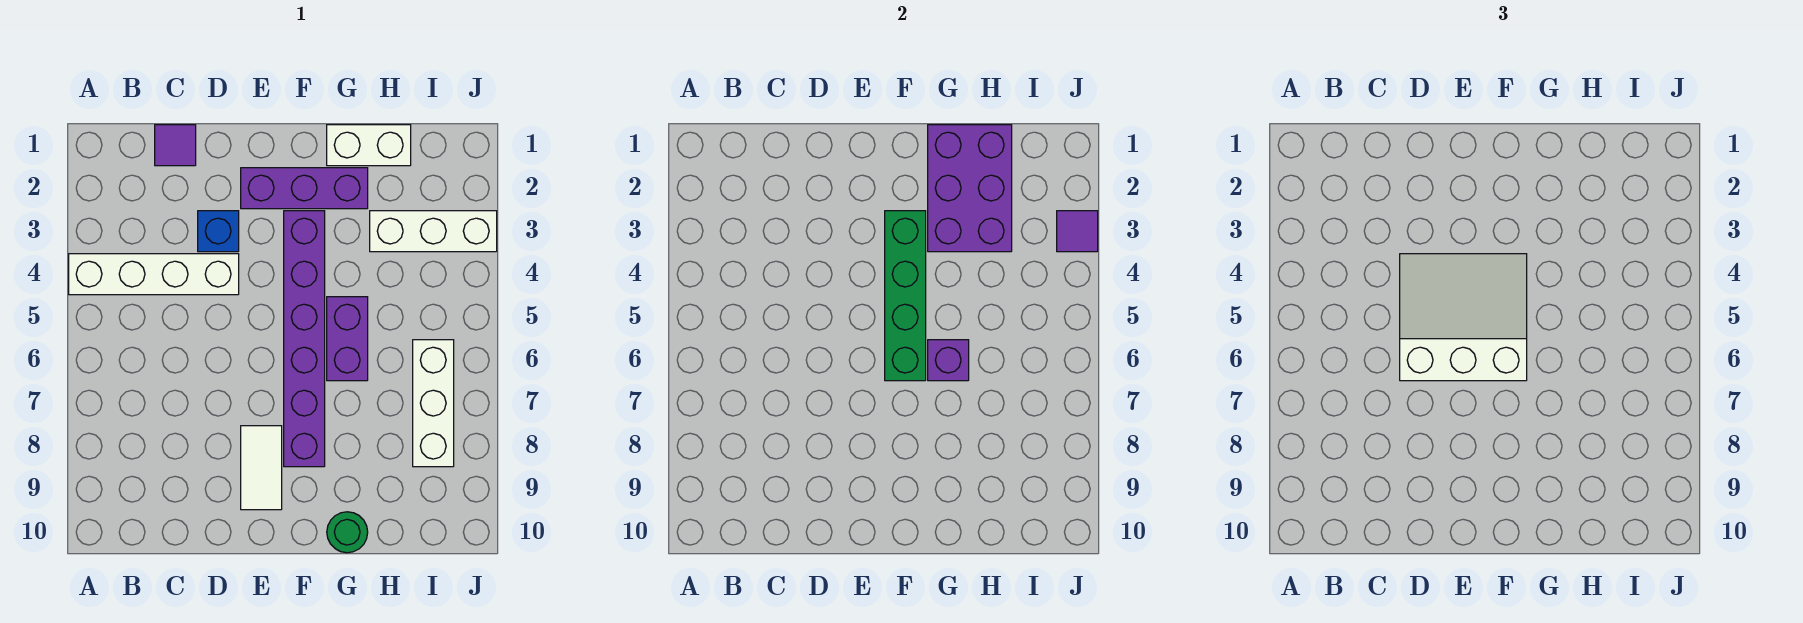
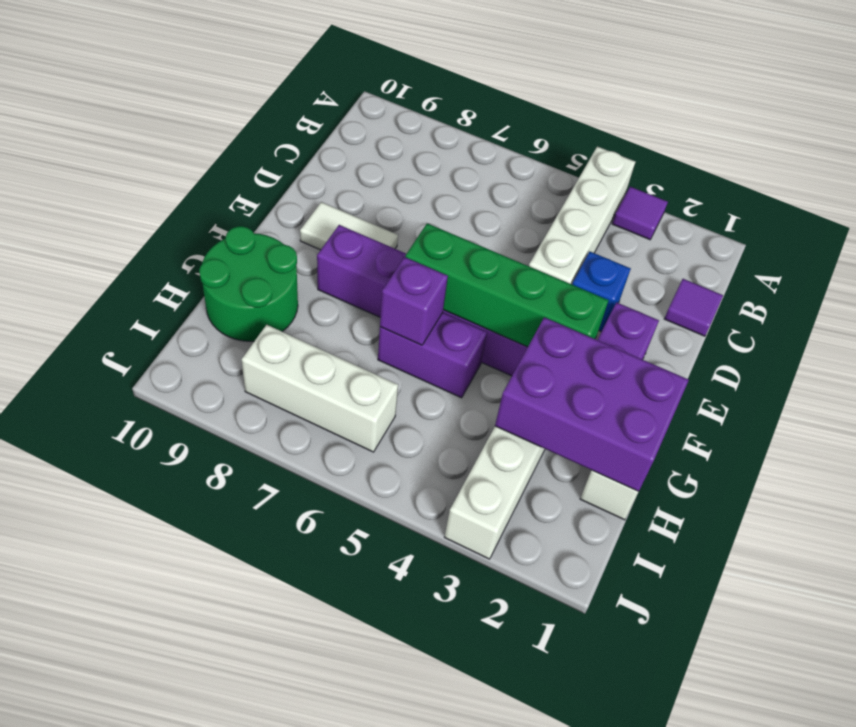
white 3x3 slope [1400,254,1527,381] -> none
green 1x1 round brick [327,512,368,553] -> green 2x2 round brick [199,226,298,341]
purple 1x1 tile [1057,211,1098,252] -> purple 1x1 tile moved to [612,187,668,240]

